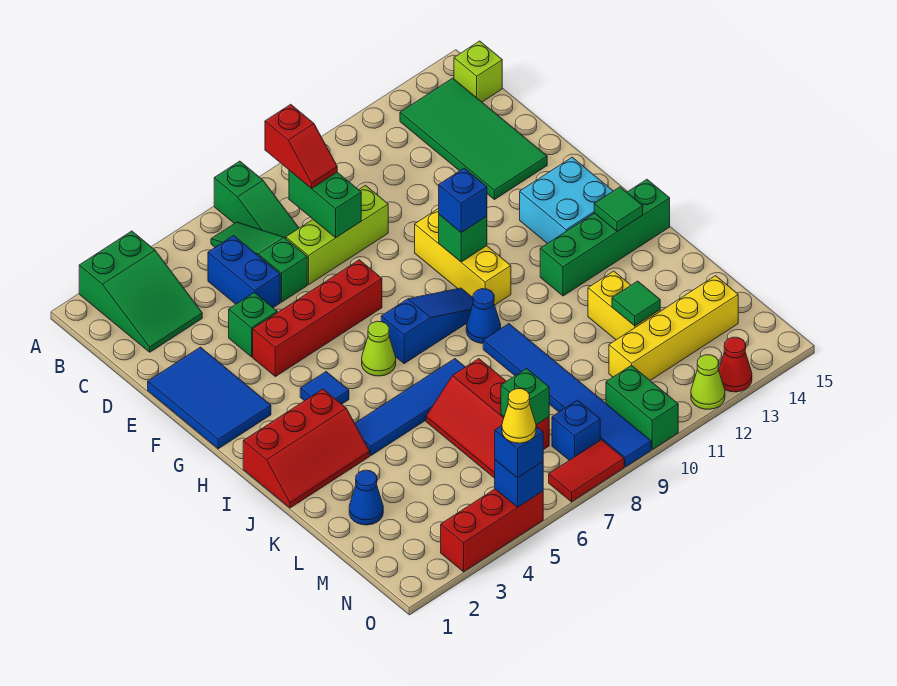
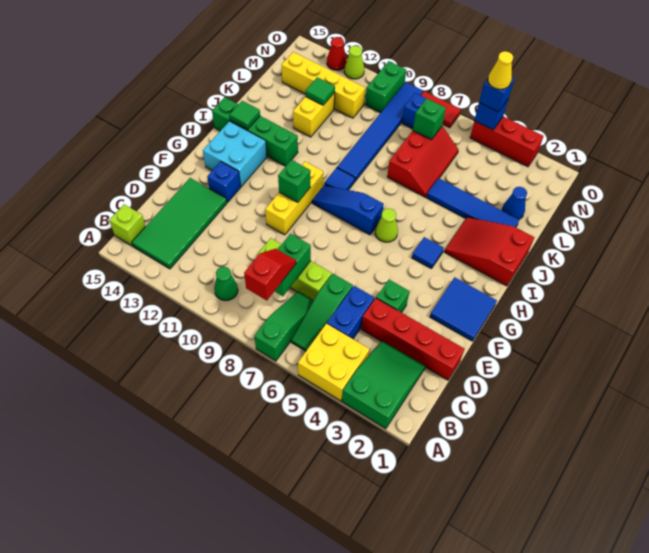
none -> yellow 2x2 brick [298,324,370,401]
none -> green 1x1 cone [214,267,238,301]
blue 2x3 tile [148,347,271,449] -> blue 2x2 tile [430,277,497,341]
red 1x4 brick [253,260,382,377] -> red 1x4 brick moved to [361,298,464,380]
blue 1x1 brick [439,168,487,233] -> blue 1x1 brick moved to [207,162,241,202]
red 2x3 slope [243,389,370,508] -> red 2x3 slope turned to [444,217,534,286]
blue 1x1 cone [466,289,501,343] -> blue 1x1 tile [325,168,355,190]
blue 1x4 tile [355,359,465,455] -> blue 1x4 tile moved to [427,178,519,227]

